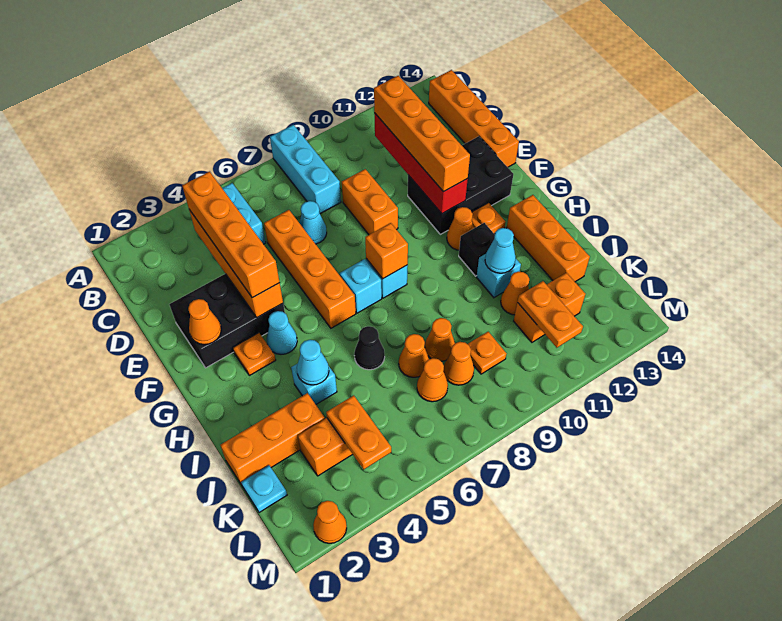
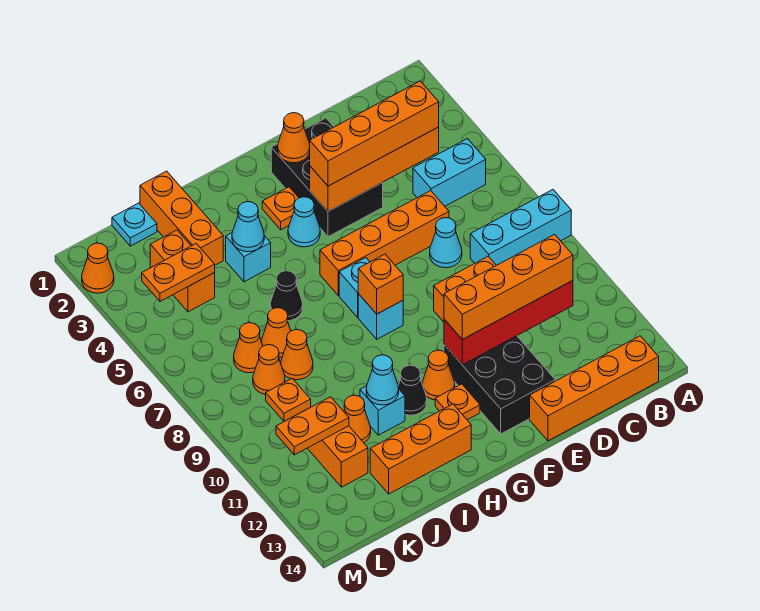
black 1x1 brick [459,223,495,276] -> black 1x1 cone [398,365,427,415]

